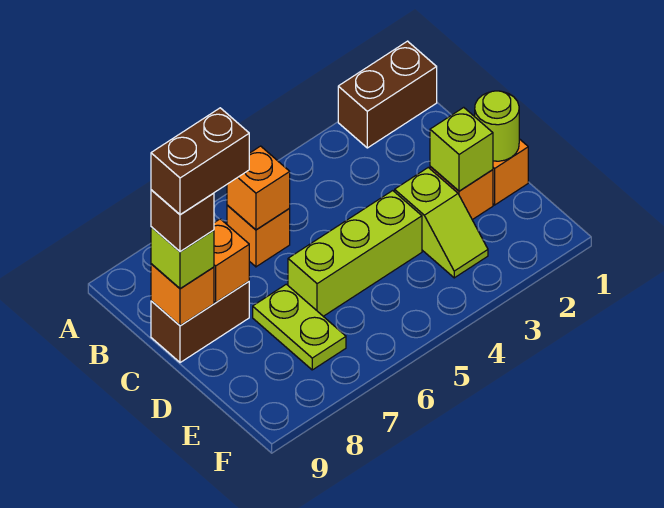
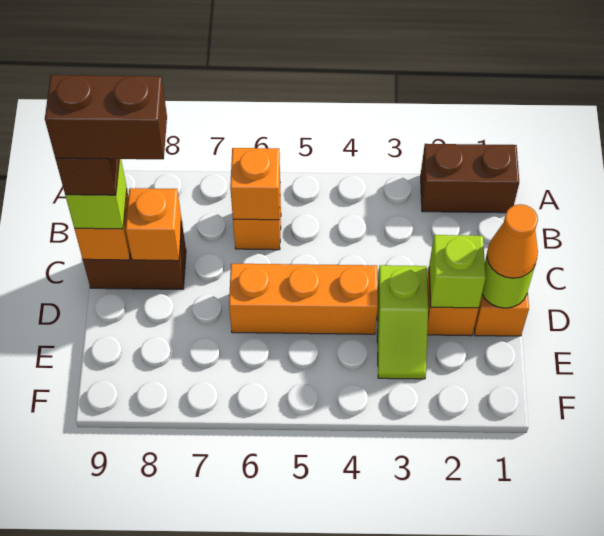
none -> orange 1x1 cone [487,204,538,278]
lime 1x3 brick [288,191,422,316] -> orange 1x3 brick [229,264,378,334]
lime 1x2 plate [253,284,346,370] -> none

